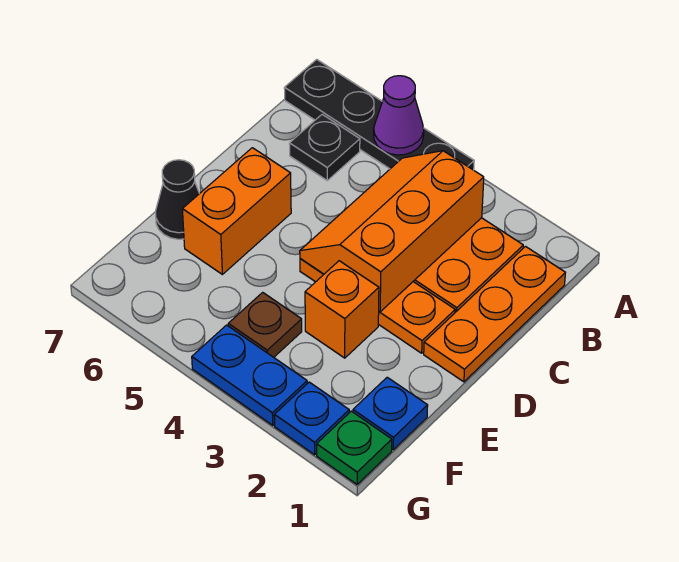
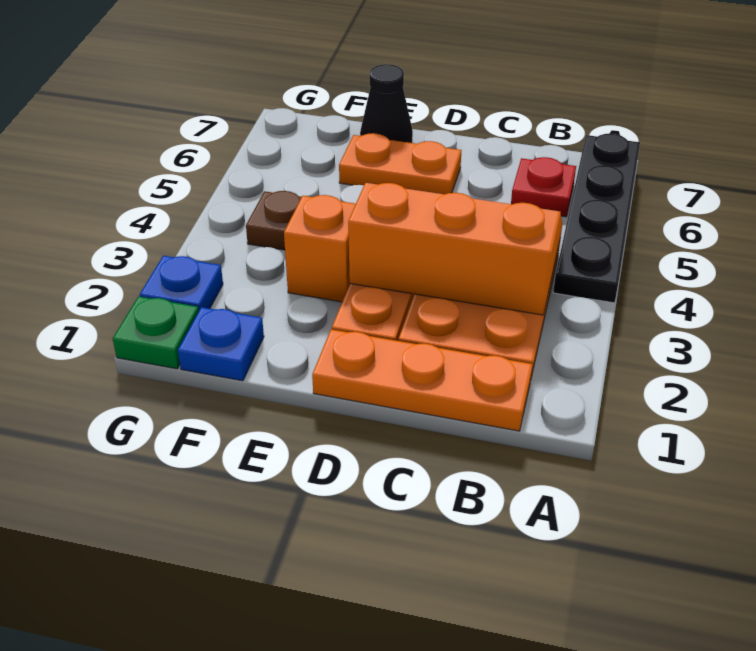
purple 1x1 cone [374,76,424,155] -> none
black 1x1 plate [289,114,360,180] -> red 1x1 plate [511,157,576,217]
orange 1x2 brick [182,148,291,274] -> orange 1x2 plate [339,133,461,194]
blue 1x2 plate [192,325,307,425] -> none

